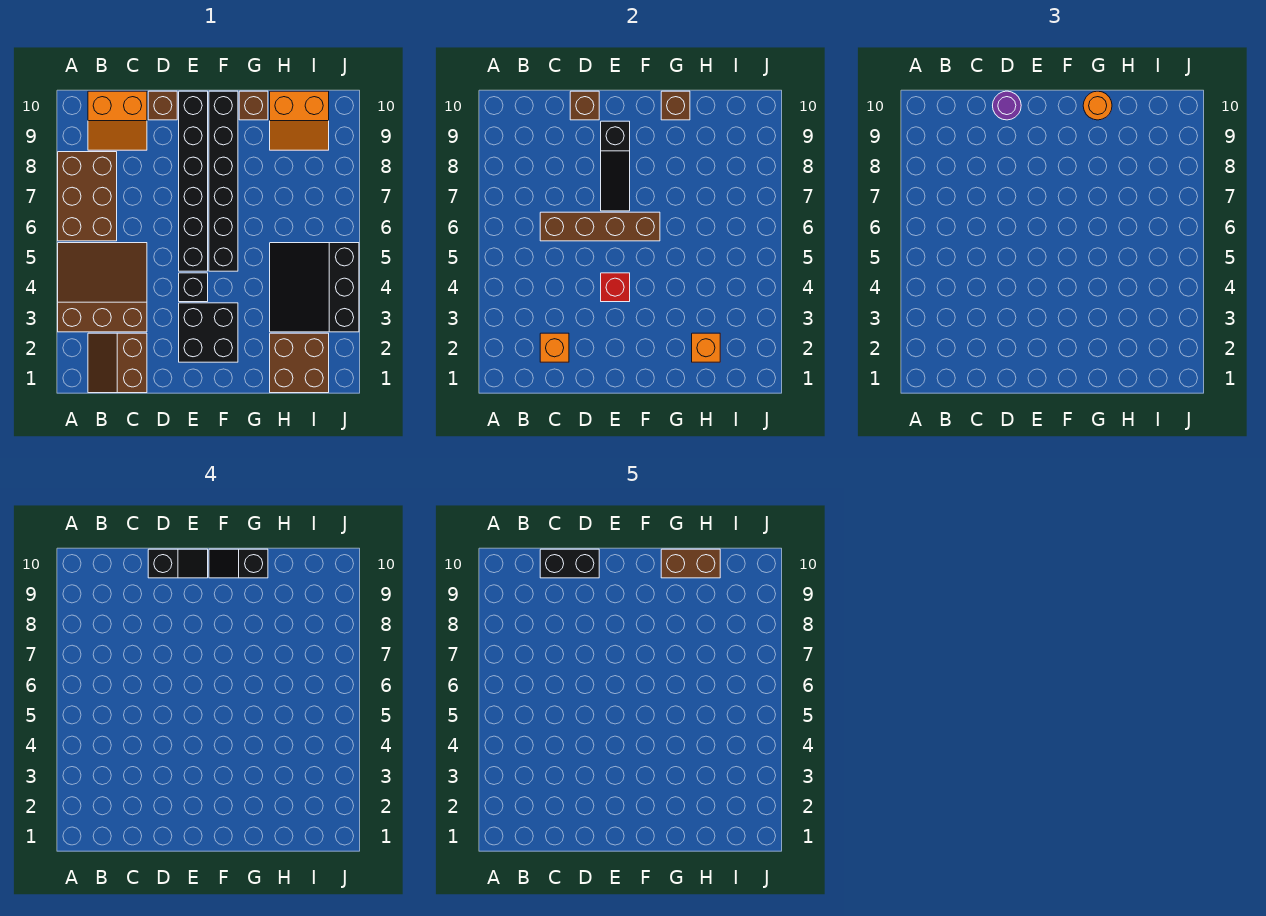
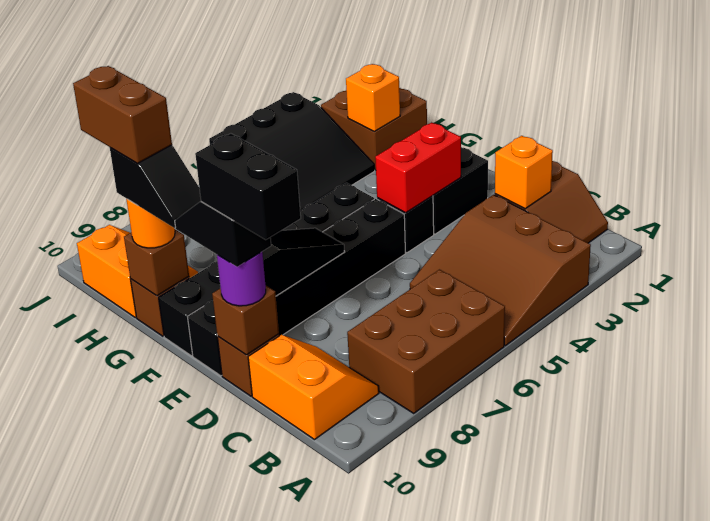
brown 1x4 brick [540,212,660,241] -> none
red 1x1 brick [601,273,630,302] -> red 1x2 brick [375,122,461,213]

